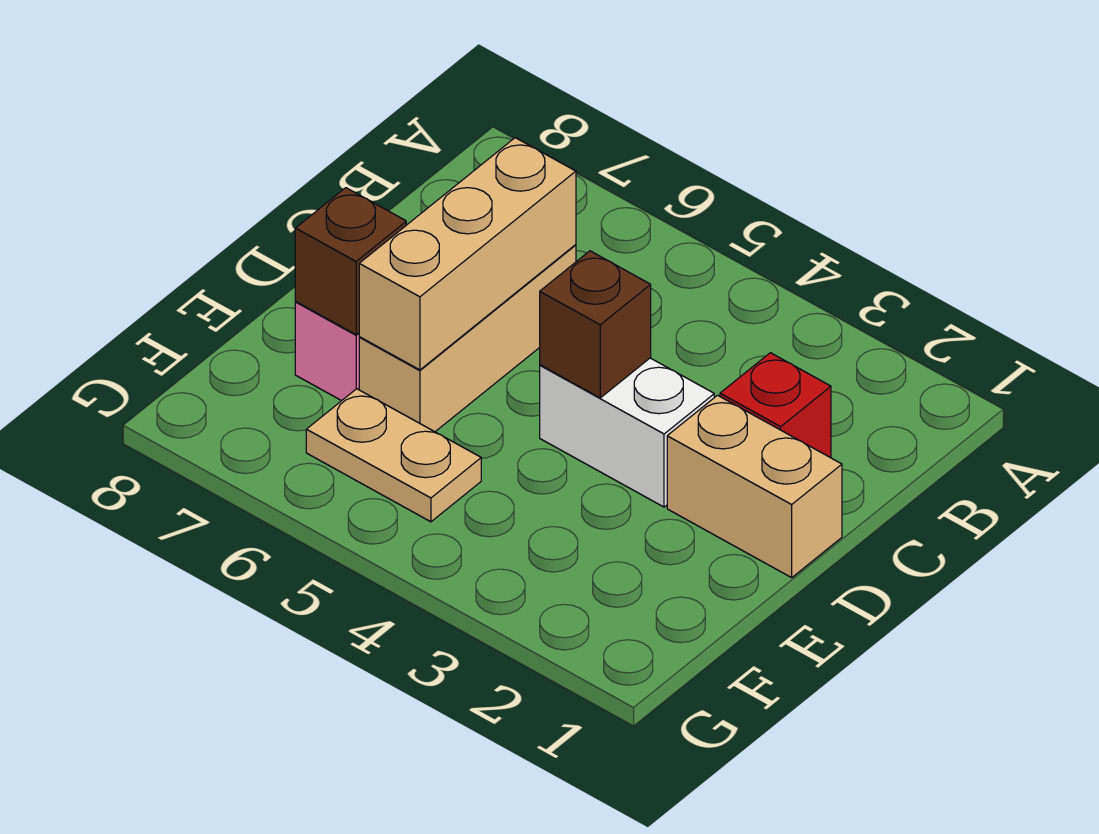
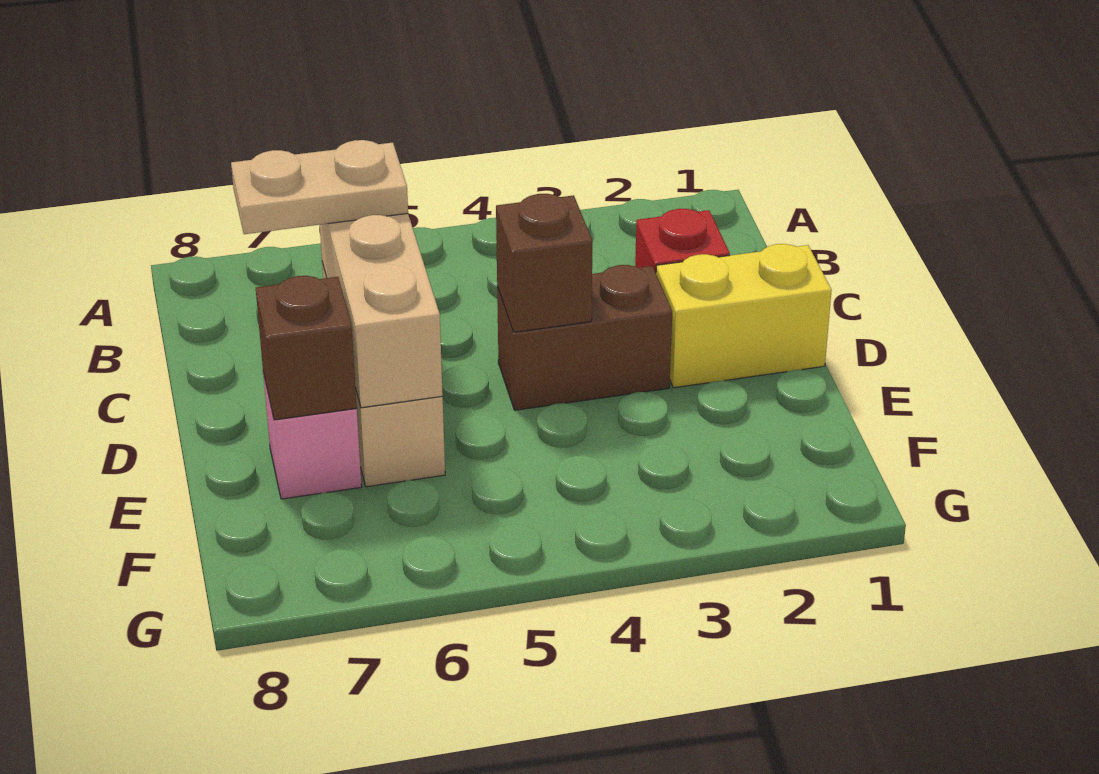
tan 1x2 brick [667,395,842,578] -> yellow 1x2 brick [656,244,832,388]
white 1x2 brick [540,358,714,507] -> brown 1x2 brick [497,265,672,410]
tan 1x2 plate [306,389,481,522] -> tan 1x2 plate moved to [231,140,408,234]

